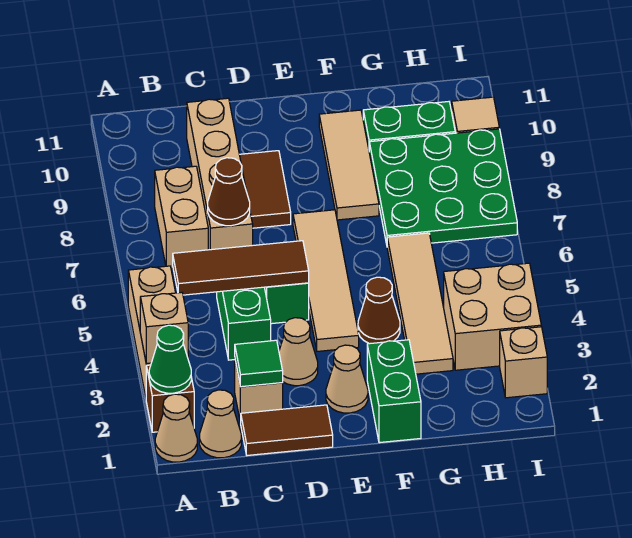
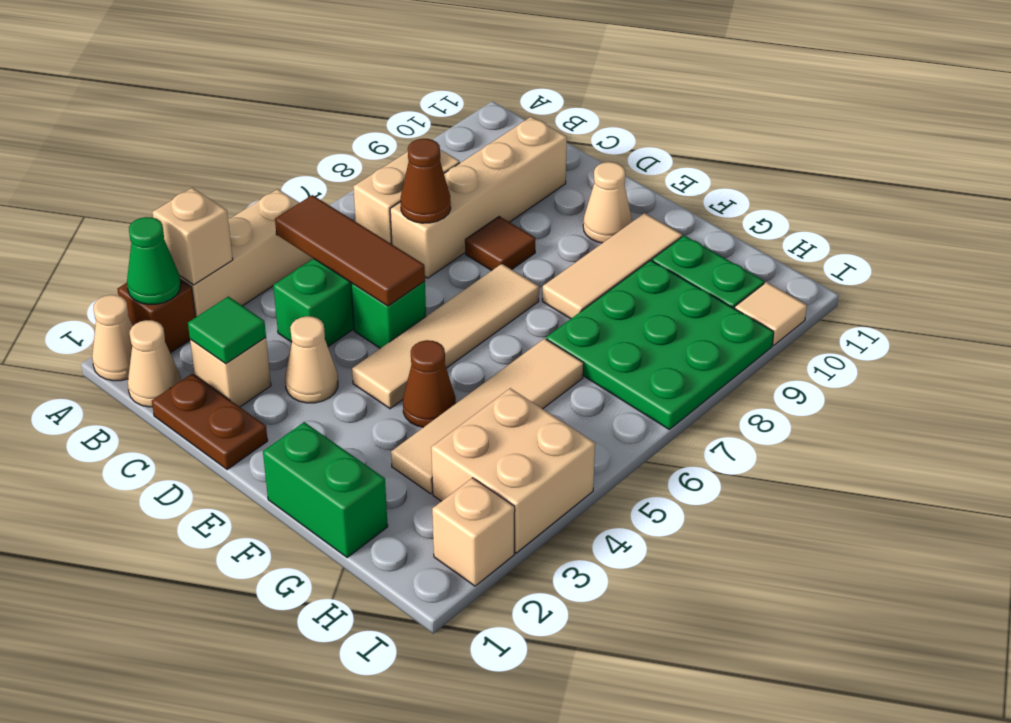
brown 1x2 tile [241,405,333,455] -> brown 1x2 plate [152,374,268,470]
brown 1x2 tile [239,151,291,228] -> brown 1x1 tile [465,216,535,271]
tan 1x1 cone [326,345,368,413] -> tan 1x1 cone moved to [583,162,632,243]
green 1x2 brick [367,340,421,443] -> green 1x2 brick turned to [263,422,388,557]

